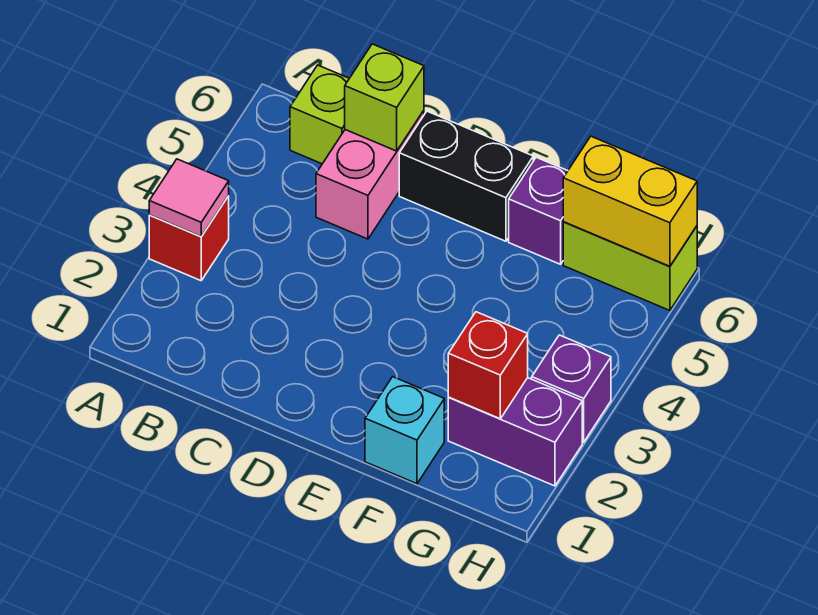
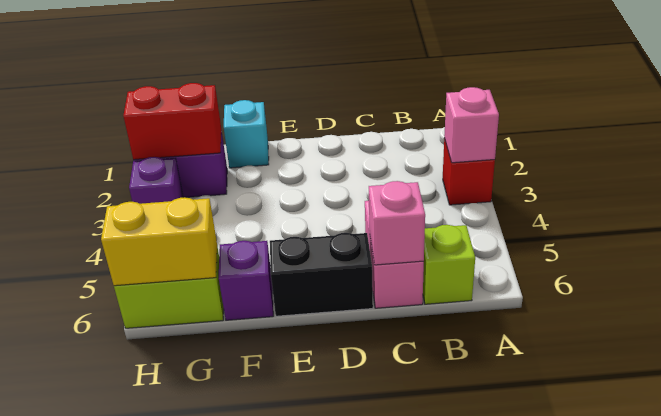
pink 1x1 tile [149,159,229,236] -> pink 1x1 brick [444,87,499,163]
lime 1x1 brick [345,44,424,151] -> pink 1x1 brick [369,181,425,265]
red 1x1 brick [448,312,528,419] -> red 1x2 brick [123,83,221,160]

